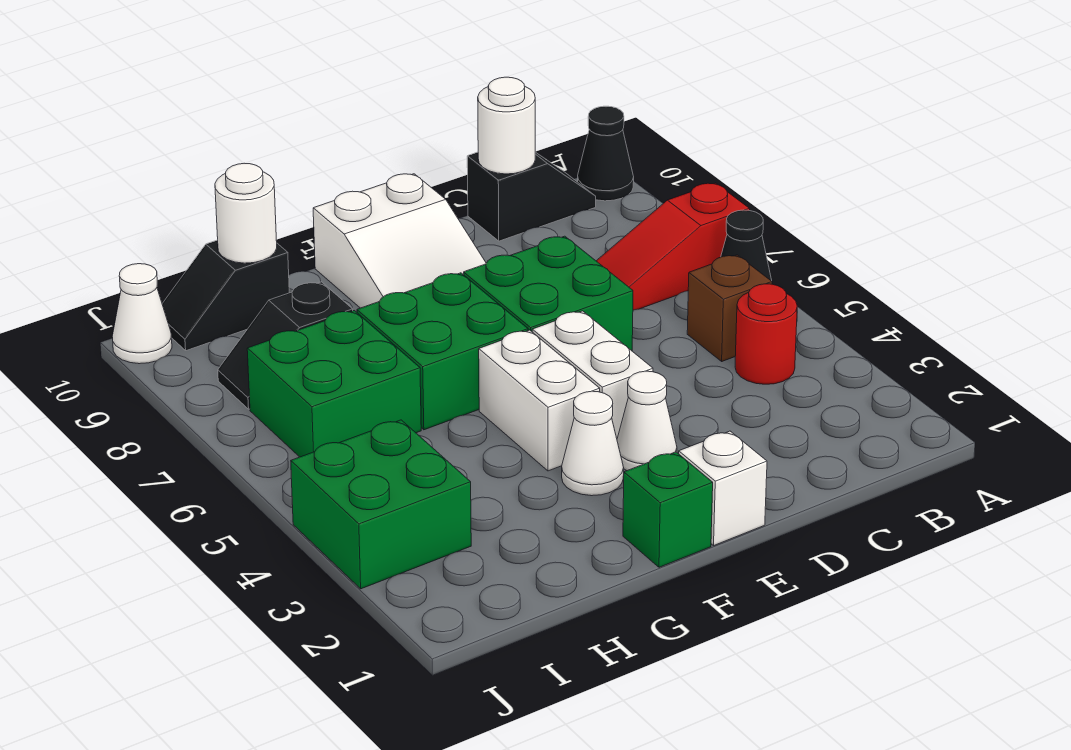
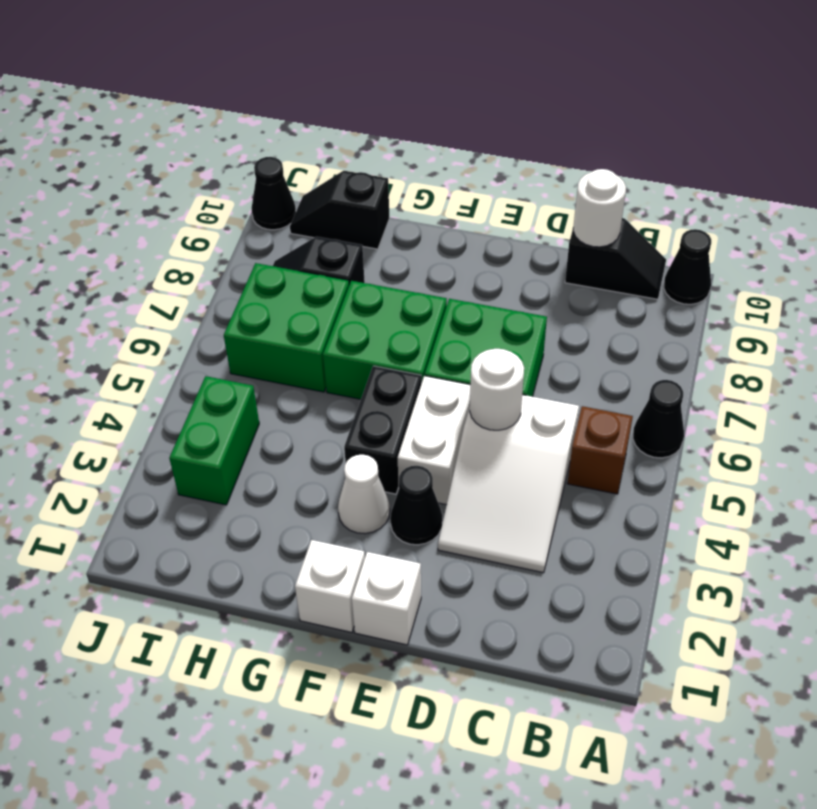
red 1x3 slope [597,183,750,310] -> none
red 1x1 round brick [735,284,797,384] -> none
white 1x1 cone [617,371,677,471] -> black 1x1 cone [390,466,442,545]
white 2x3 slope [313,174,486,308] -> white 2x3 slope moved to [438,395,579,573]
green 1x1 brick [623,452,713,567] -> white 1x1 brick [295,540,365,632]
white 1x2 brick [479,330,600,471] -> black 1x2 brick [344,366,422,494]
white 1x1 round brick [215,163,277,263] -> white 1x1 round brick moved to [470,349,524,430]
green 2x2 brick [291,420,471,589] -> green 1x2 brick [169,376,259,505]
white 1x1 cone [112,264,172,364] -> black 1x1 cone [251,157,296,230]

